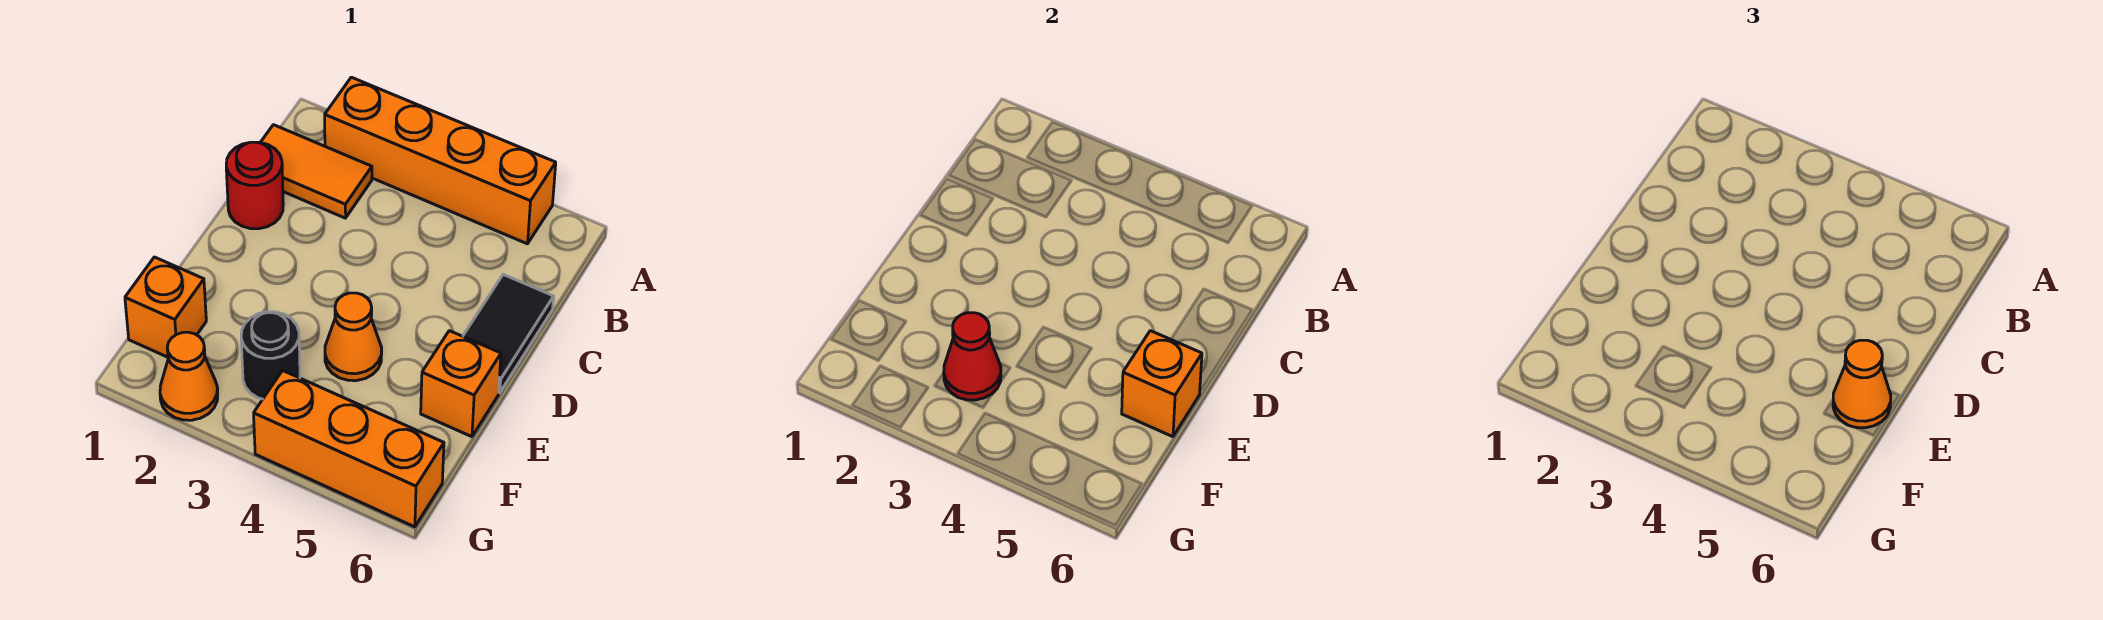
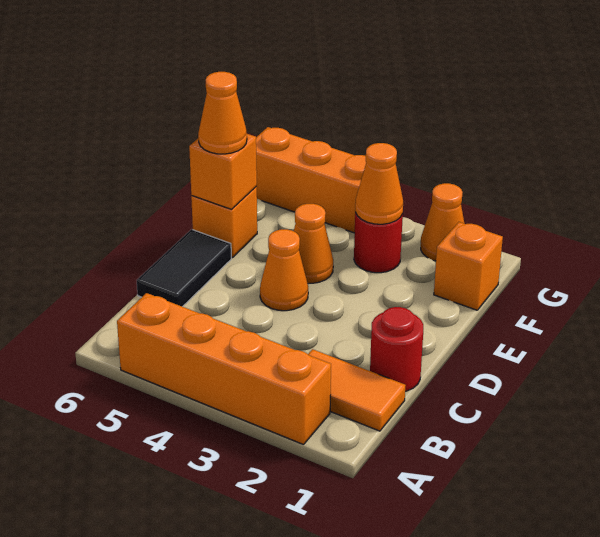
none -> orange 1x1 cone [260,229,308,311]
black 1x1 round brick [241,312,300,399] -> red 1x1 round brick [354,212,403,273]
red 1x1 cone [944,313,1001,400] -> orange 1x1 cone [355,143,403,224]

